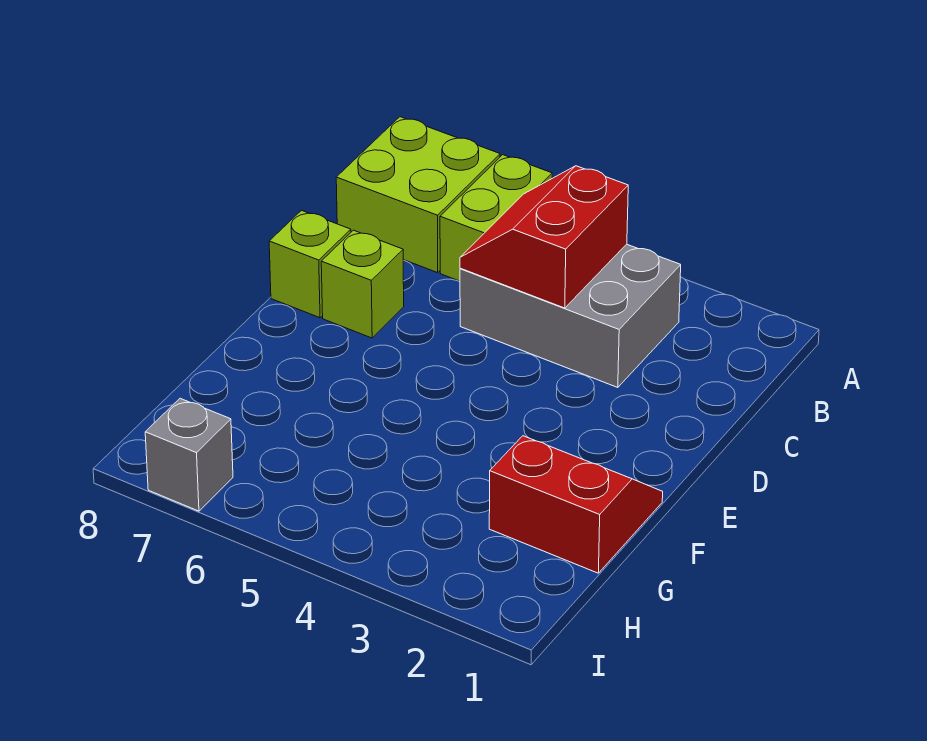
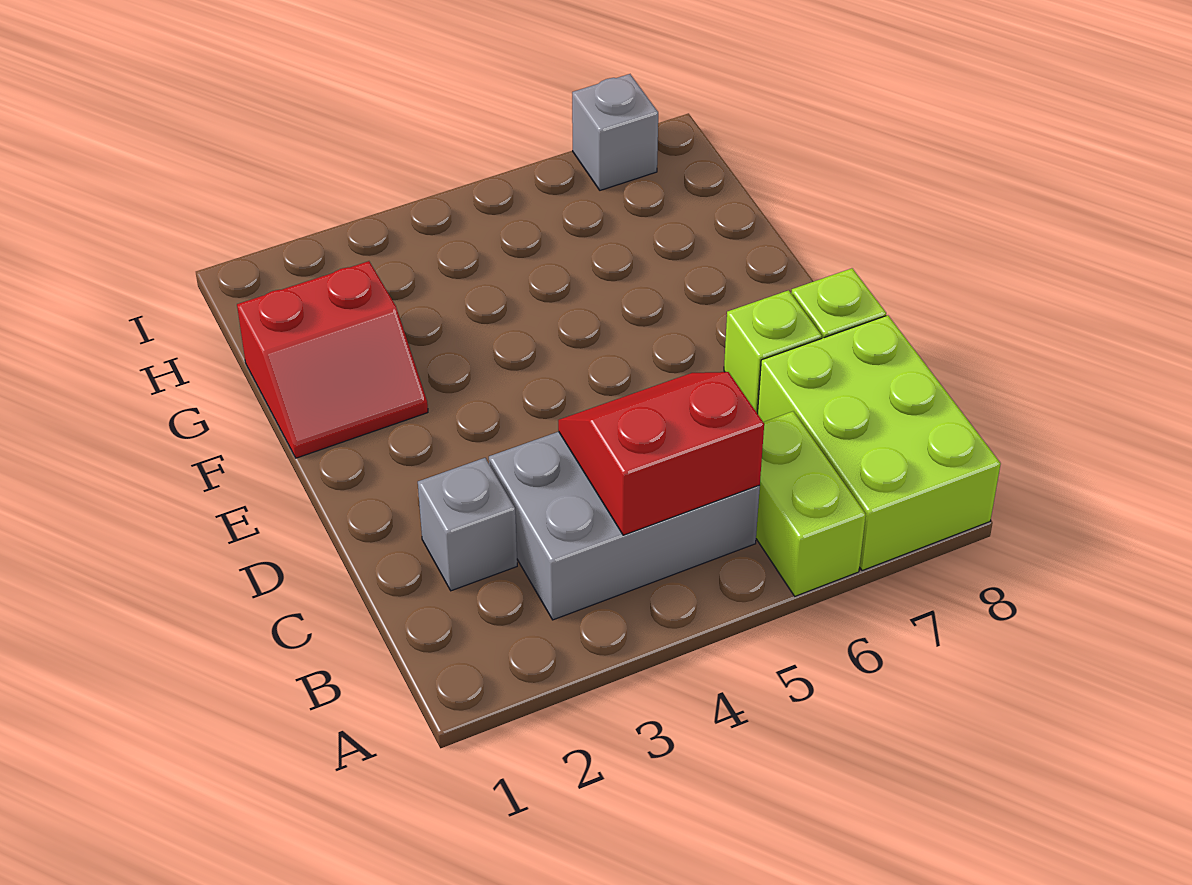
lime 2x2 brick [336,117,500,273] -> lime 2x3 brick [758,315,1001,571]
red 2x2 slope [460,166,628,308] -> red 2x2 slope turned to [558,372,764,535]
none -> grey 1x1 brick [418,458,517,591]

